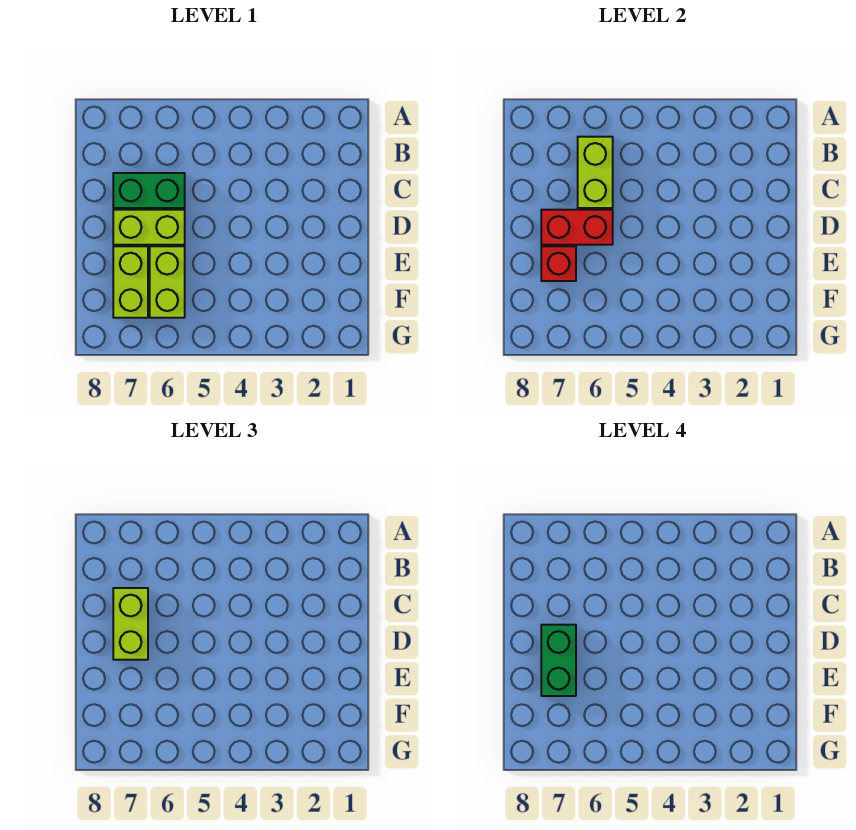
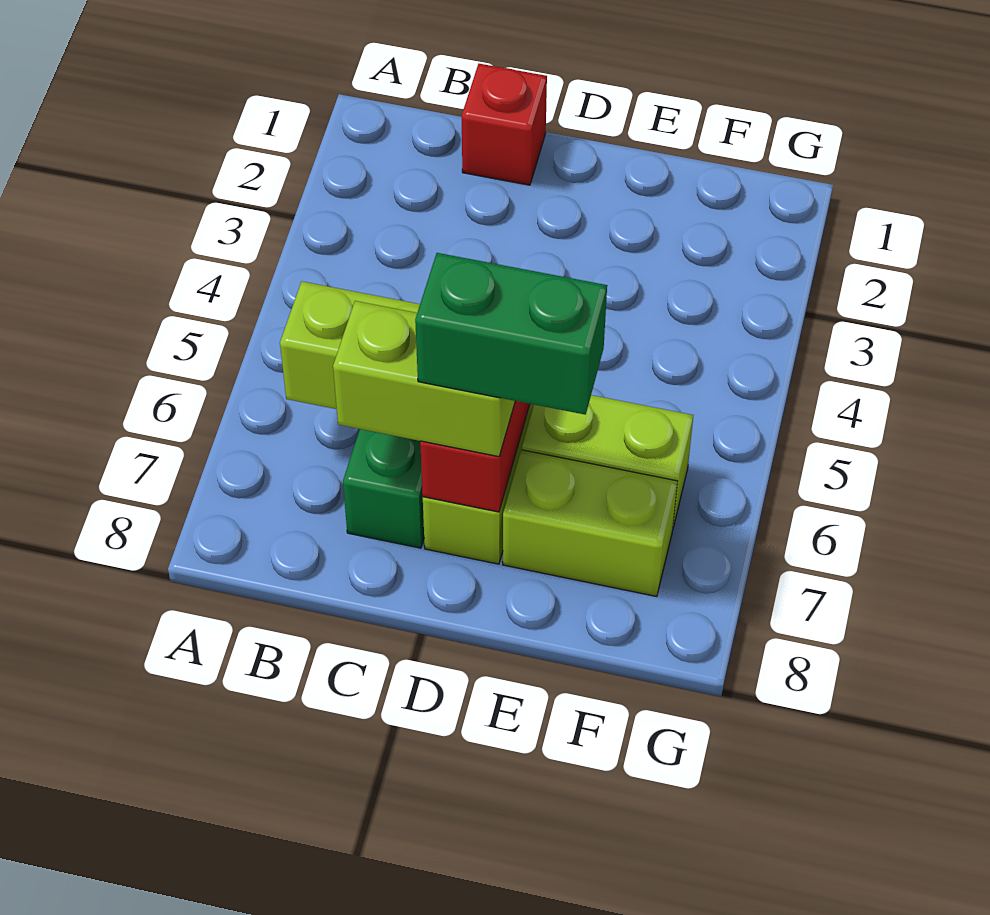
red 1x1 brick [541,246,576,281] -> red 1x1 brick moved to [462,64,547,185]

